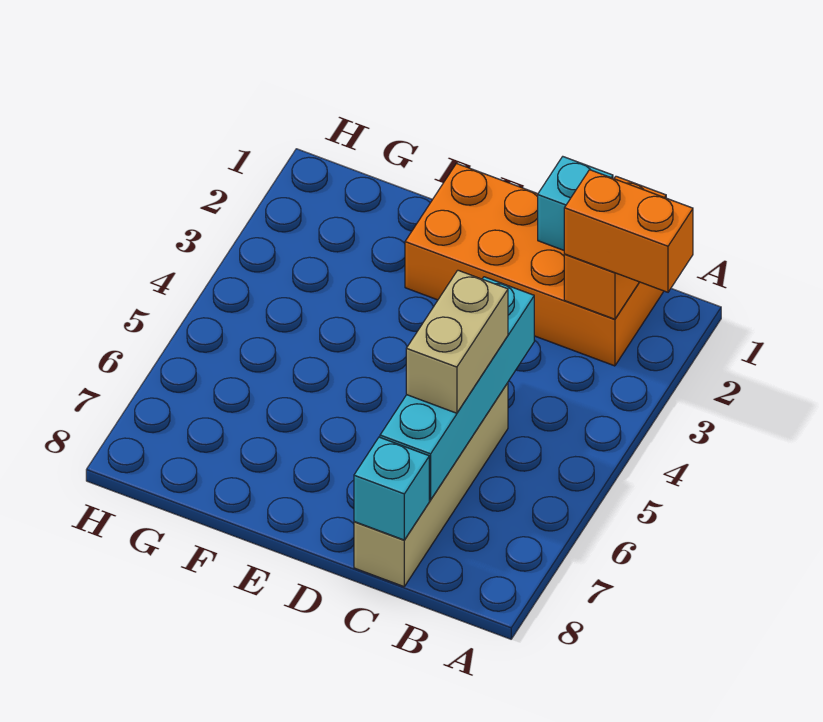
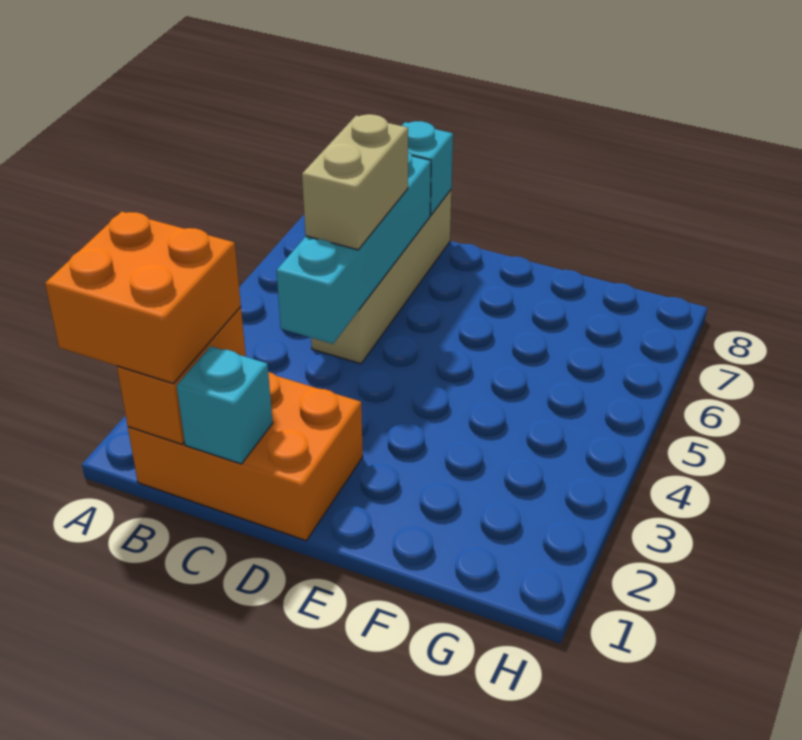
orange 1x2 brick [564,170,693,292] -> orange 2x2 brick [45,212,241,383]
orange 2x4 brick [405,163,664,366] -> orange 2x3 brick [128,372,363,541]

